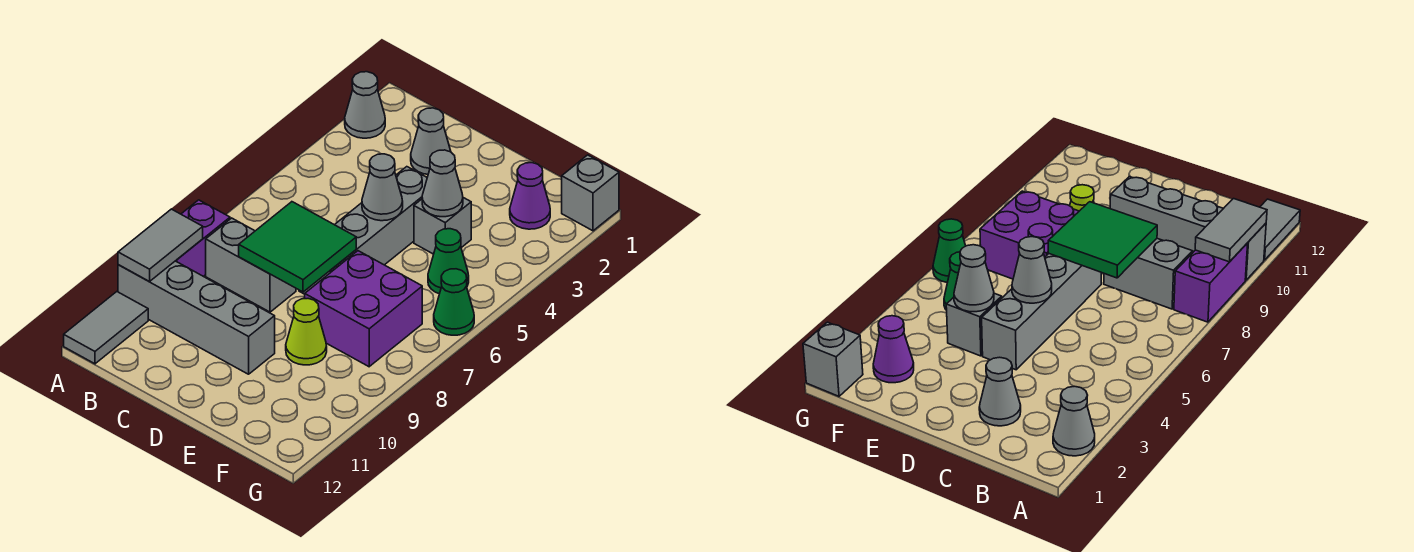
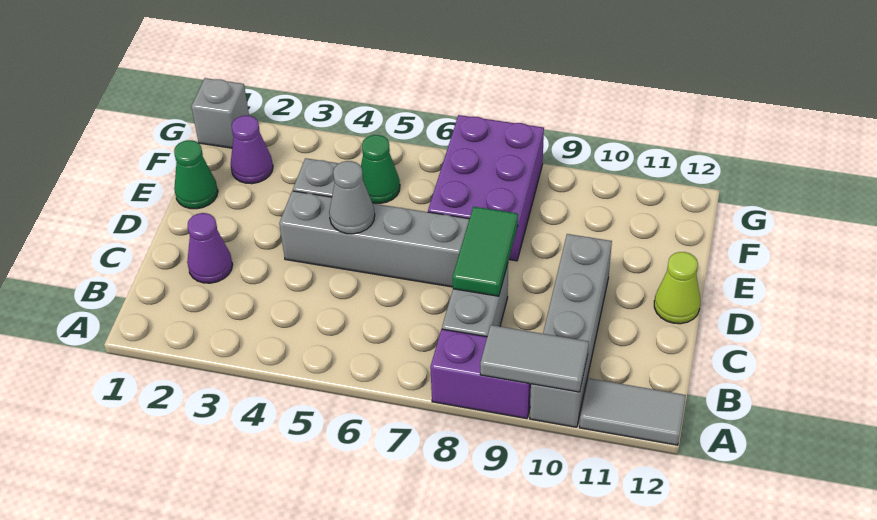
grey 1x1 cone [345,72,385,138] -> none
grey 1x1 cone [411,108,451,174] -> purple 1x1 cone [187,213,233,283]
green 2x2 tile [239,202,356,292] -> green 1x2 tile [453,207,518,296]
grey 1x1 cone [422,150,463,217] -> none
purple 2x2 brick [305,251,422,367] -> purple 2x3 brick [428,115,544,261]
lime 1x1 cone [286,299,327,365] -> lime 1x1 cone moved to [654,252,700,324]
green 1x1 cone [434,269,474,335] -> green 1x1 cone moved to [174,140,218,209]

